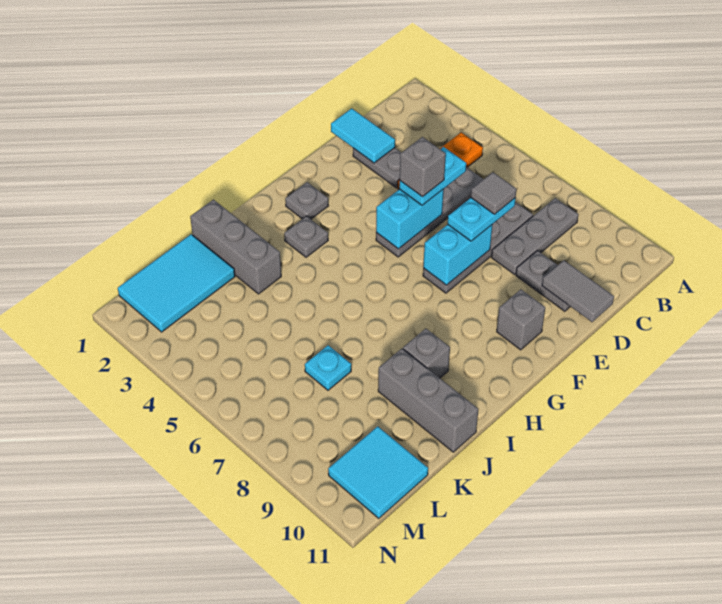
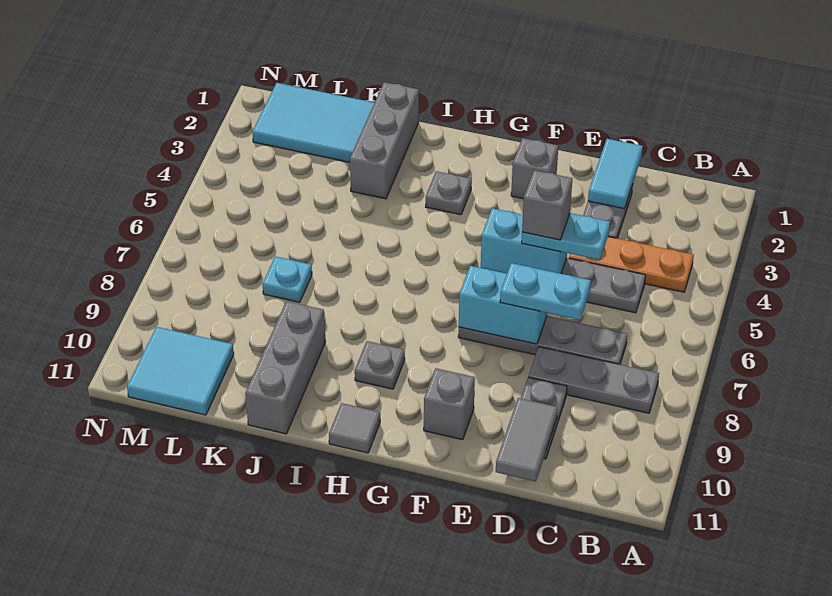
grey 1x1 tile [471,172,517,214] -> grey 1x1 tile moved to [329,403,380,453]
grey 1x1 plate [285,182,329,219] -> grey 1x1 plate moved to [355,341,405,389]
grey 1x1 brick [403,329,450,378] -> grey 1x1 brick moved to [511,138,558,199]

